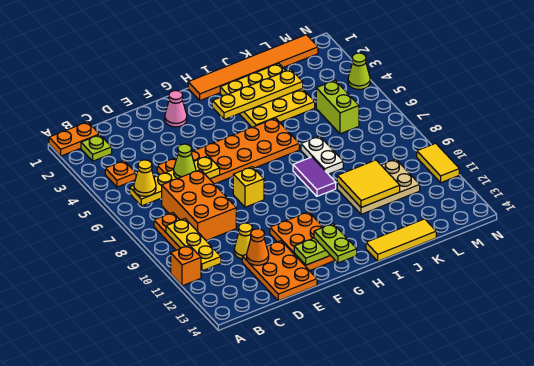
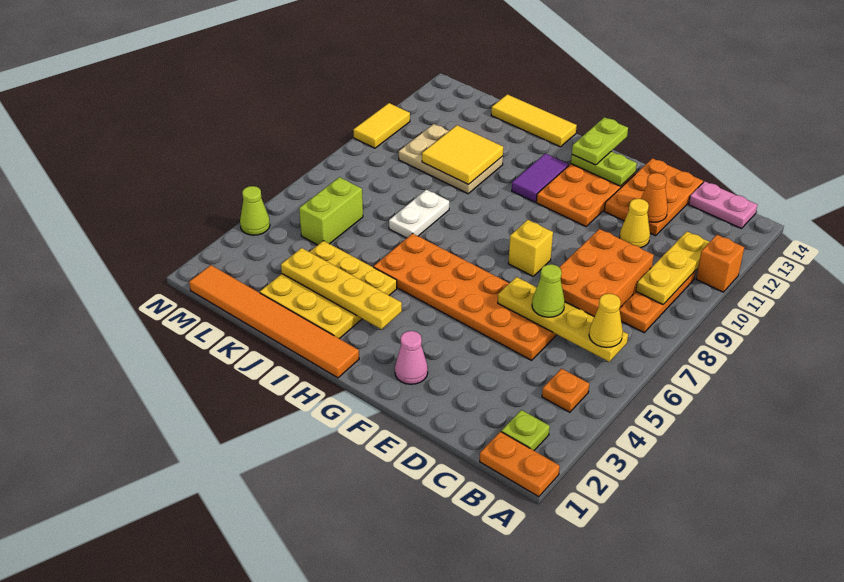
none -> pink 1x2 plate [689,181,757,229]
purple 1x2 tile [293,157,336,196] -> purple 1x2 tile moved to [512,153,569,202]

